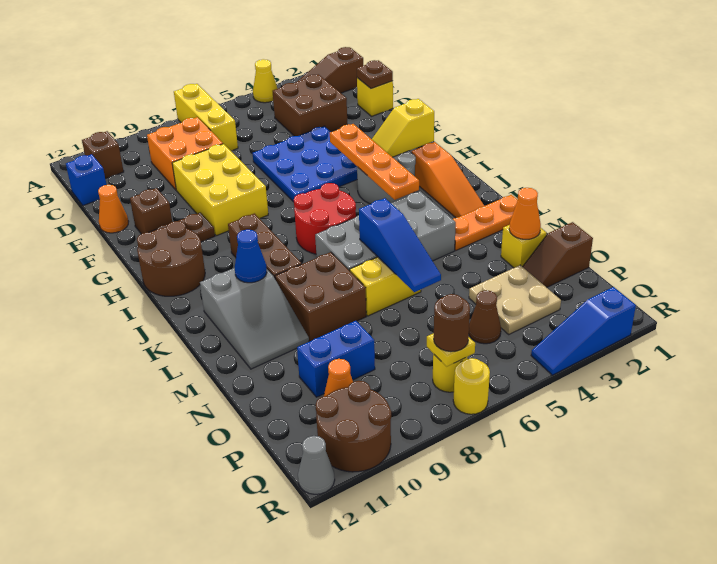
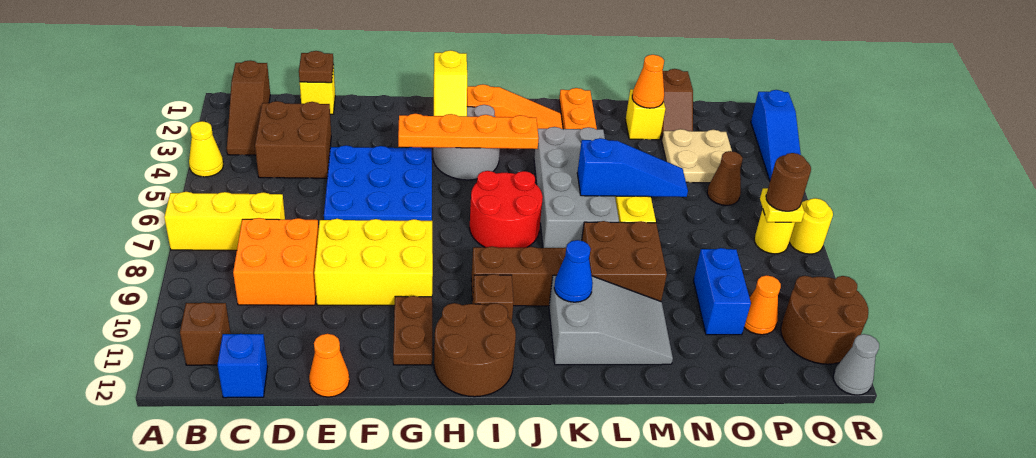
brown 1x1 brick [130,188,172,234] -> brown 1x1 brick moved to [473,274,514,321]

